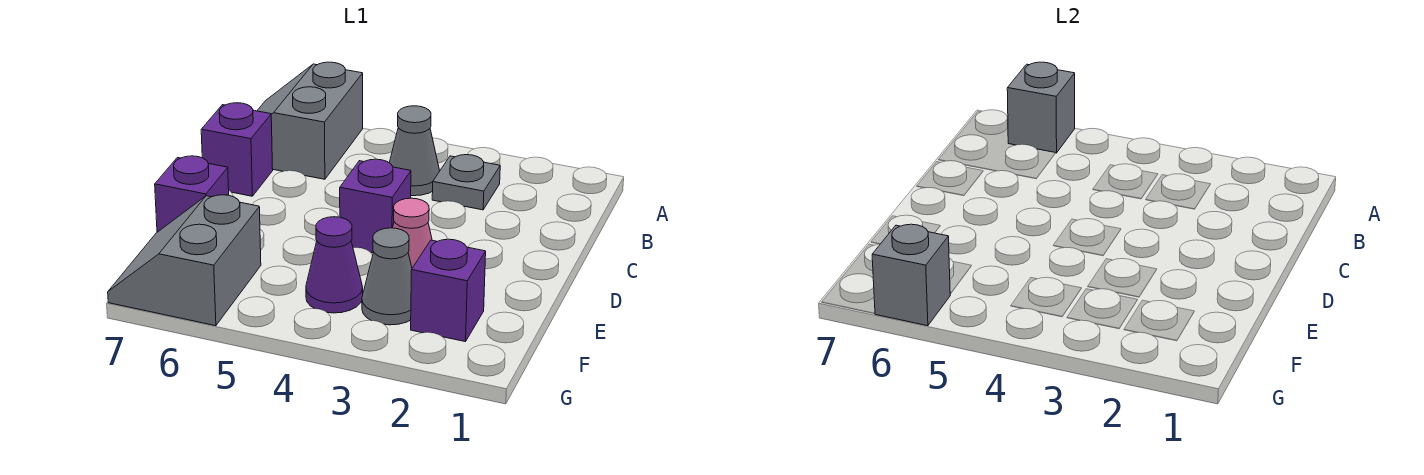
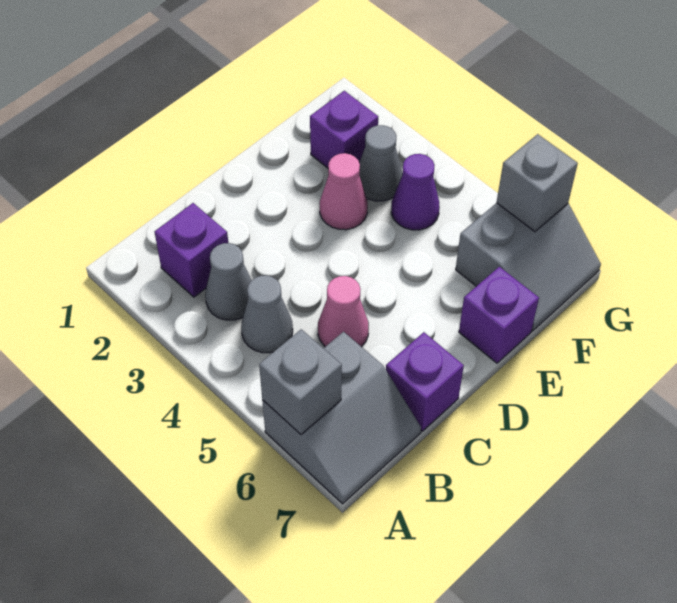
grey 1x1 plate [432,155,500,210] -> grey 1x1 cone [205,243,252,320]
none -> pink 1x1 cone [318,276,369,347]
purple 1x1 brick [340,159,411,253] -> purple 1x1 brick moved to [154,203,228,297]

